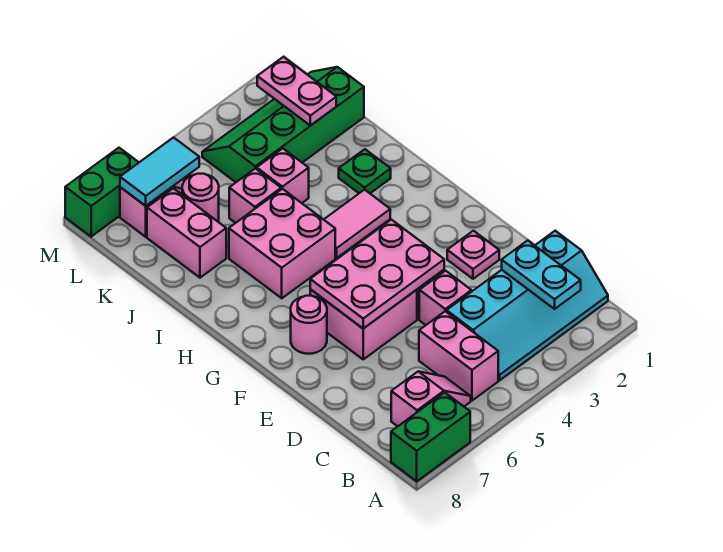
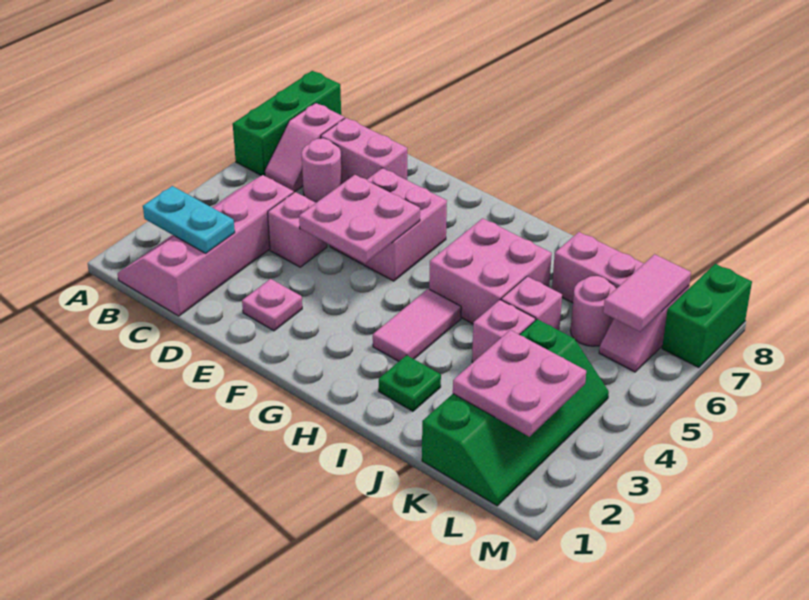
green 1x2 brick [391,392,470,481] -> green 1x3 brick [233,71,341,176]
cyan 2x4 slope [447,231,608,380] -> pink 2x4 slope [118,175,294,316]
pink 1x2 brick [419,311,498,401] -> pink 1x2 brick moved to [321,118,407,184]
pink 2x3 plate [310,220,444,329] -> pink 2x2 plate [299,175,420,263]
pink 1x1 round brick [291,296,327,354] -> pink 1x1 round brick moved to [301,138,342,203]
pink 1x2 plate [257,57,336,126] -> pink 2x2 plate [453,330,586,437]
cyan 1x2 tile [120,137,199,206] -> pink 1x2 tile [603,254,691,332]

